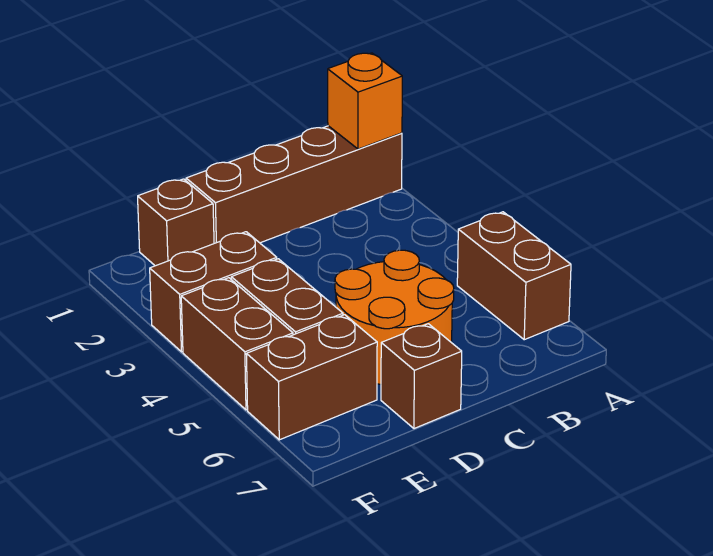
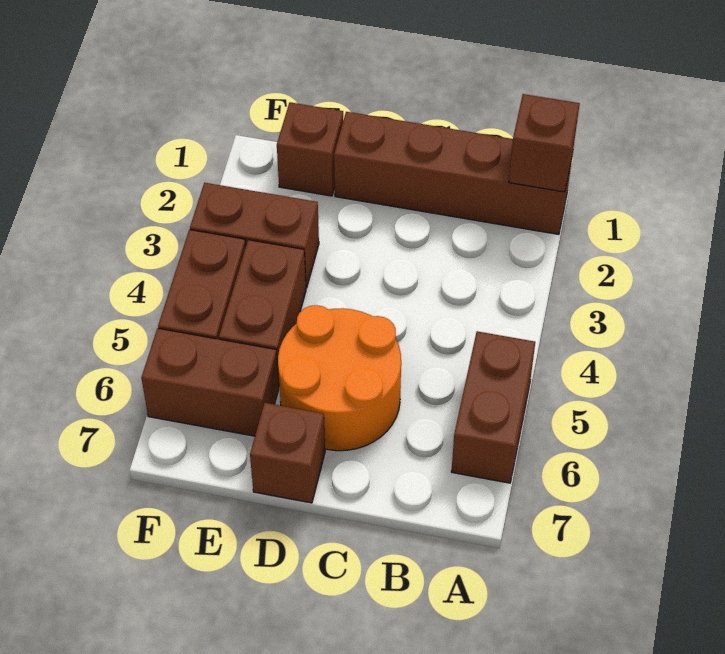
orange 1x1 brick [328,53,402,149] -> brown 1x1 brick [509,94,580,192]

